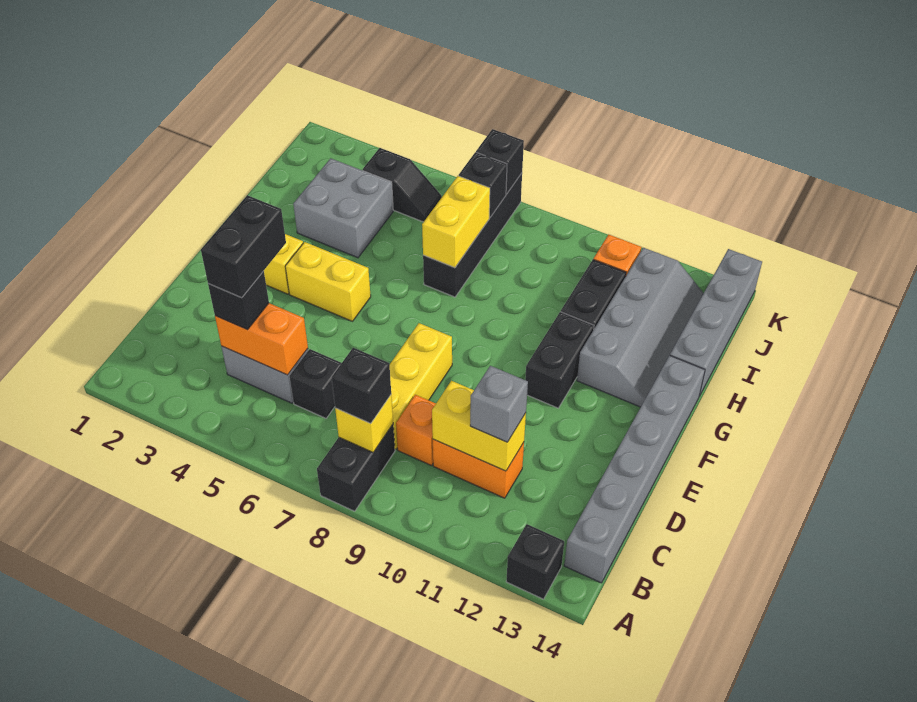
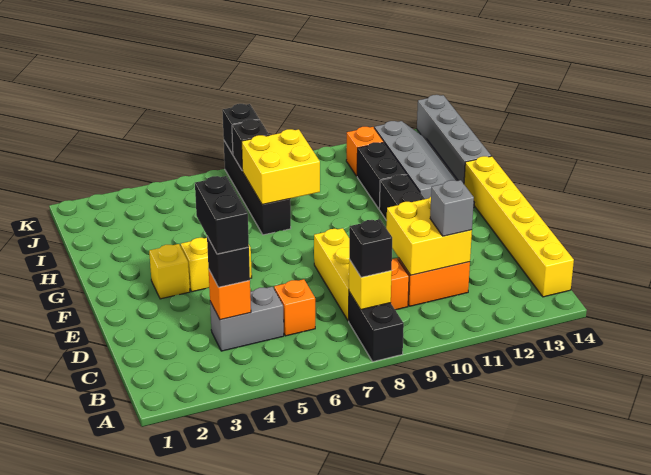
black 1x1 brick [506,524,564,599] -> none
grey 1x6 brick [564,356,705,583] -> yellow 1x6 brick [464,156,574,297]
orange 1x2 brick [215,303,308,375] -> orange 1x1 brick [209,271,251,320]
black 1x1 brick [290,349,341,418] -> orange 1x1 brick [274,279,315,336]
yellow 1x2 brick [432,381,526,471] -> yellow 2x2 brick [386,197,472,275]
grey 2x2 brick [293,158,393,258] -> none
yellow 1x2 brick [422,176,490,268] -> yellow 2x2 brick [242,129,320,205]
black 1x2 slope [363,148,442,222] -> none

